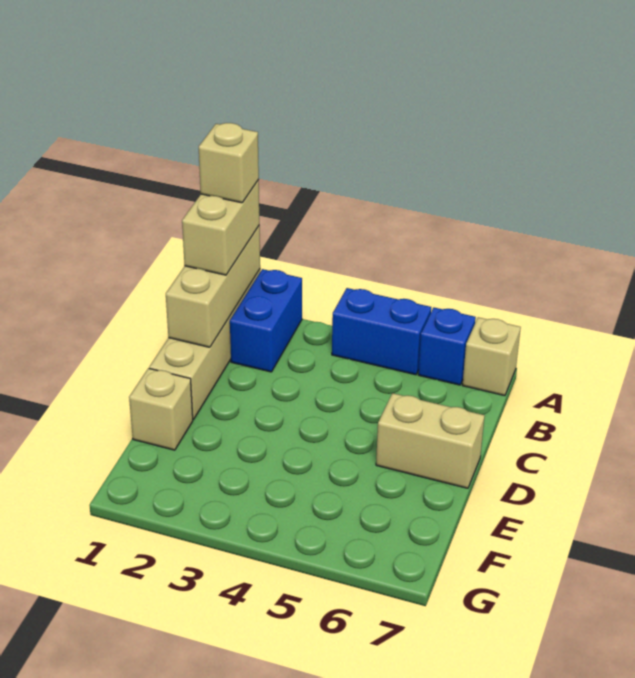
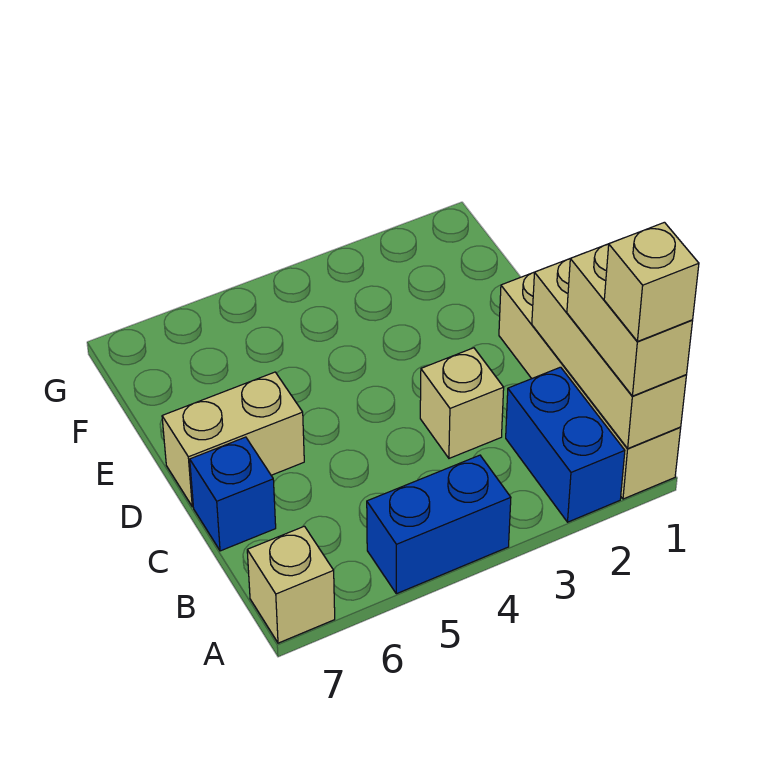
blue 1x1 brick [418,308,476,385] -> blue 1x1 brick moved to [190,437,276,551]
tan 1x1 brick [129,368,193,450] -> tan 1x1 brick moved to [420,348,504,458]

